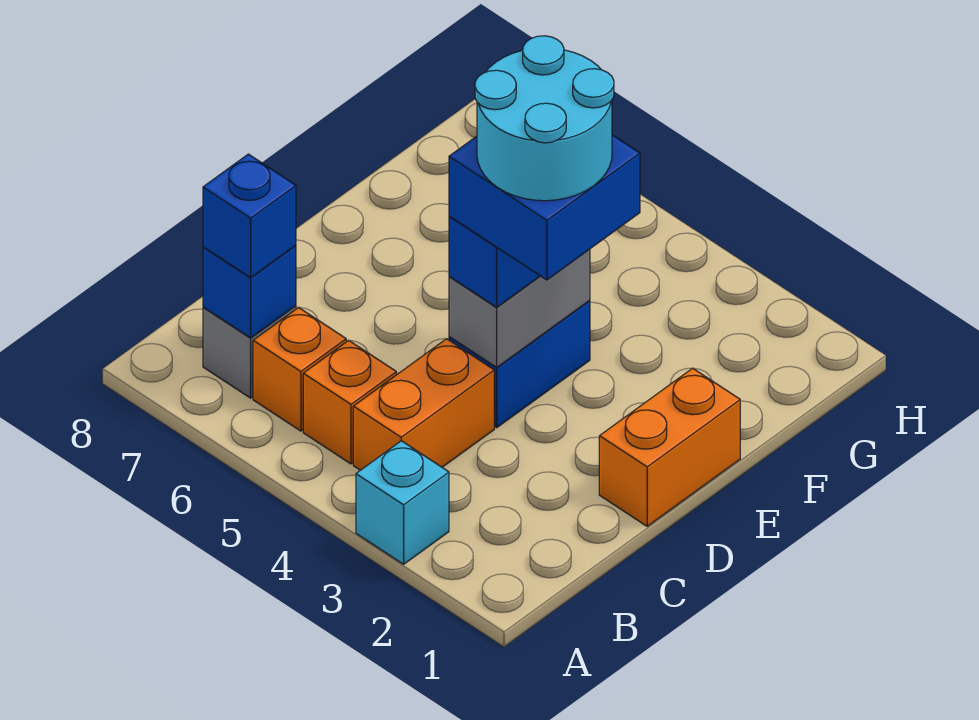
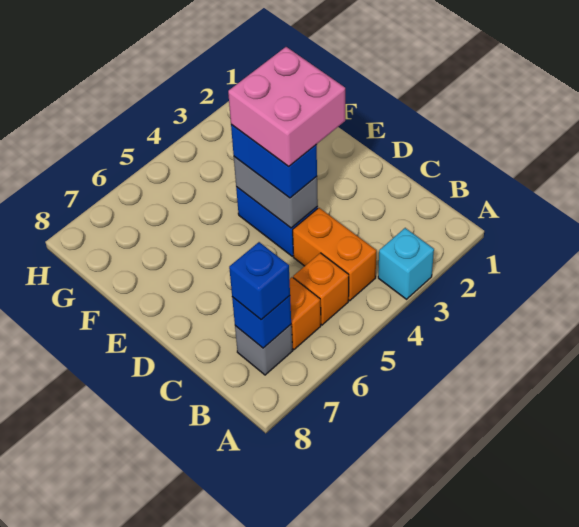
orange 1x2 brick [599,368,740,526] -> none
blue 2x2 brick [449,135,640,280] -> pink 2x2 brick [228,47,345,166]
cyan 2x2 round brick [475,36,614,201] -> none

